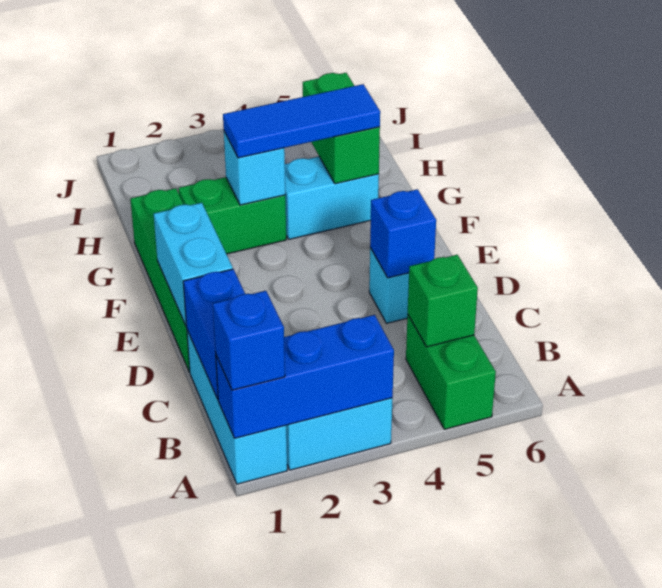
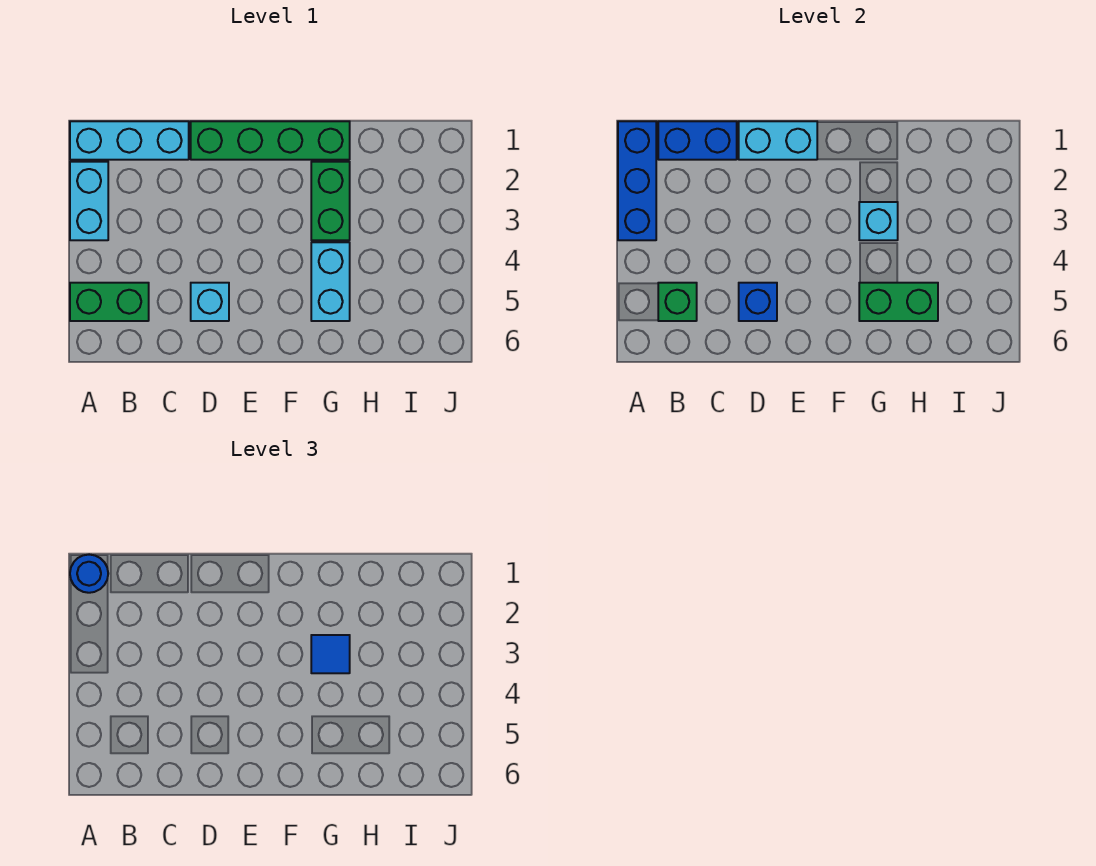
blue 1x1 brick [213,291,285,390] -> blue 1x1 round brick [70,555,108,593]
blue 1x3 tile [223,84,380,158] -> blue 1x1 tile [311,635,350,673]

